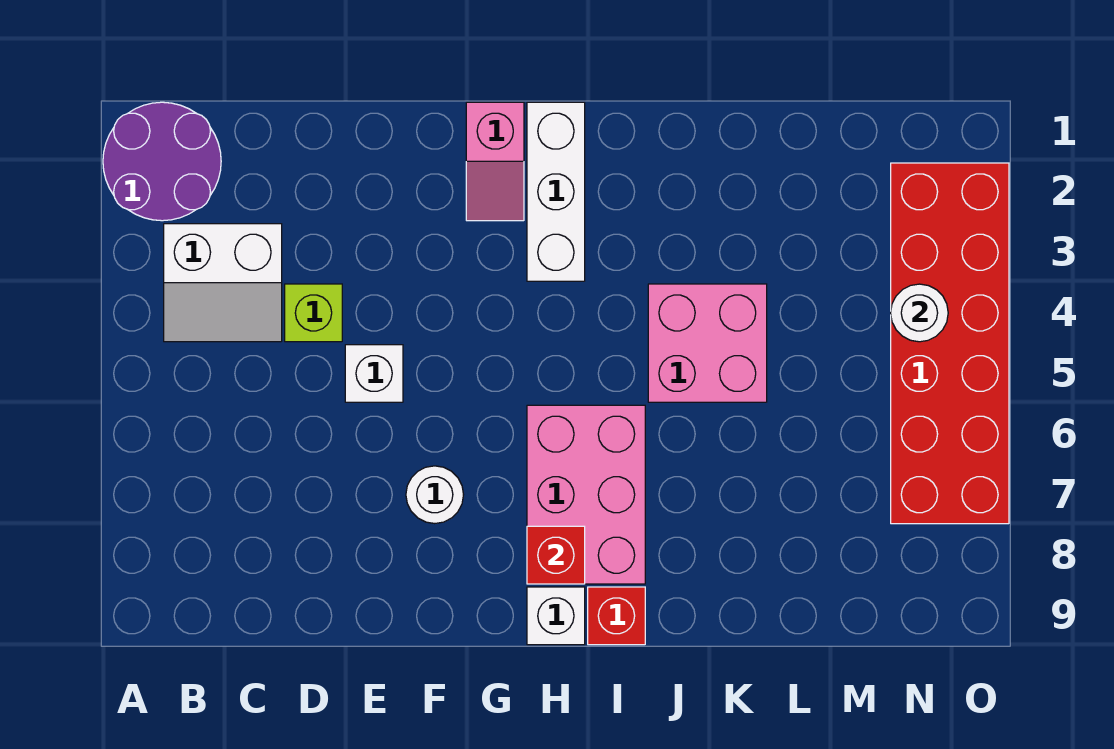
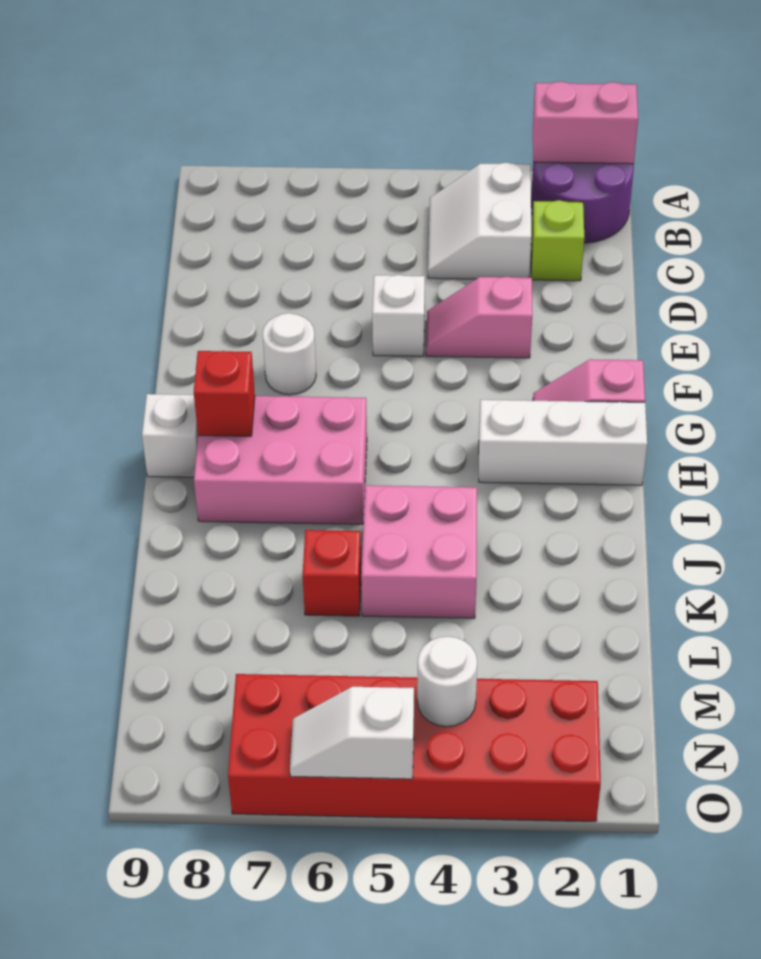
none -> pink 1x2 brick [533,81,638,164]
lime 1x1 brick [285,284,342,342] -> lime 1x1 brick moved to [531,200,584,281]
none -> pink 1x2 slope [426,277,532,358]
red 1x1 brick [588,587,645,645] -> red 1x1 brick moved to [303,530,361,616]
none -> white 1x2 slope [290,687,414,779]

